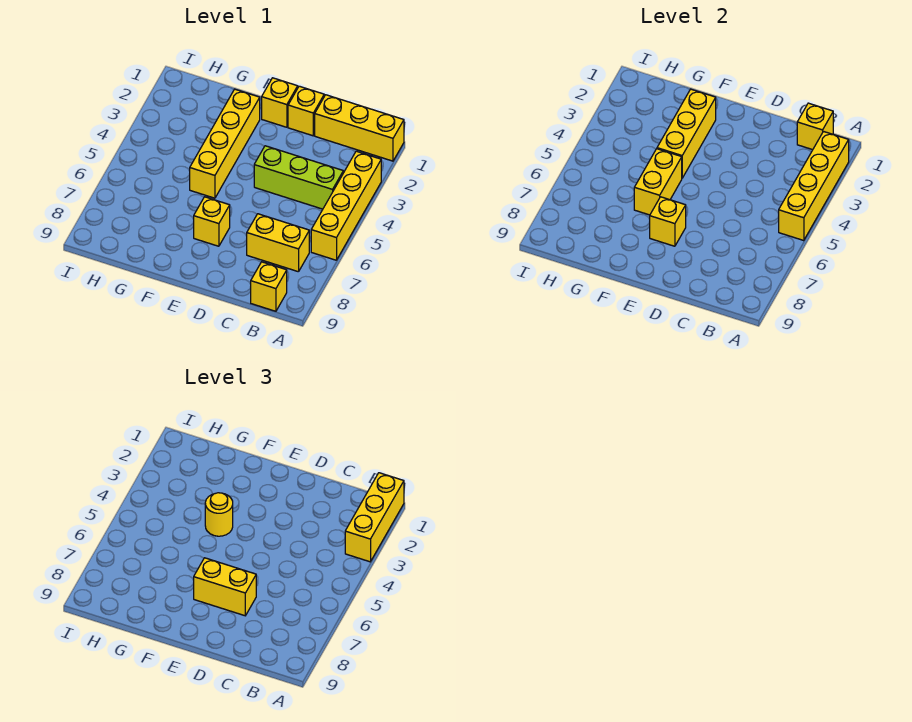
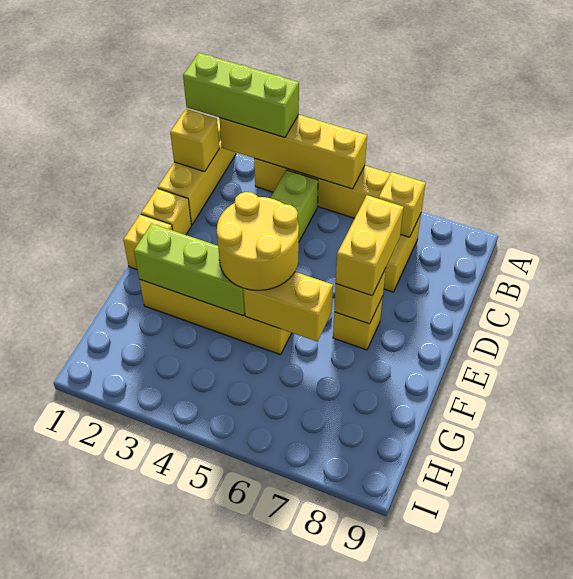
yellow 1x3 brick [345,473,404,562] -> lime 1x3 brick [183,53,299,138]
yellow 1x1 brick [251,262,287,311] -> yellow 1x1 brick moved to [378,172,426,237]
yellow 1x3 brick [657,89,716,178] -> lime 1x3 brick [134,224,245,316]
yellow 1x1 round brick [205,493,233,536] -> yellow 2x2 round brick [217,192,299,290]

